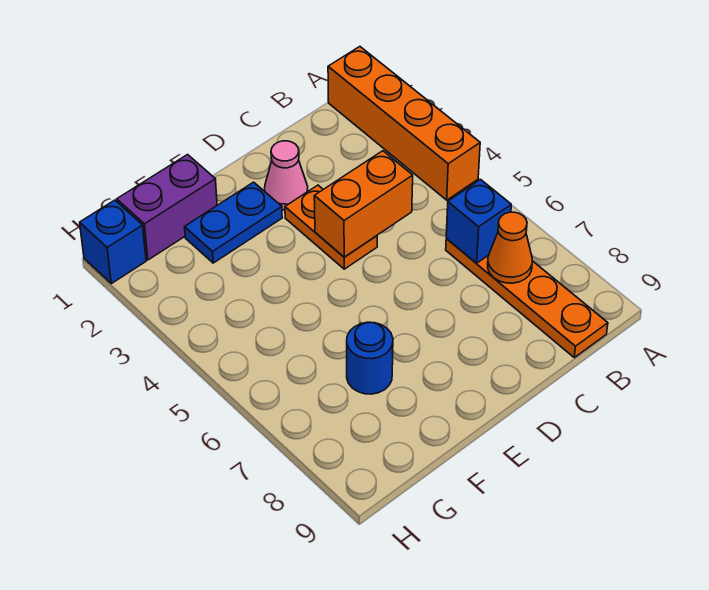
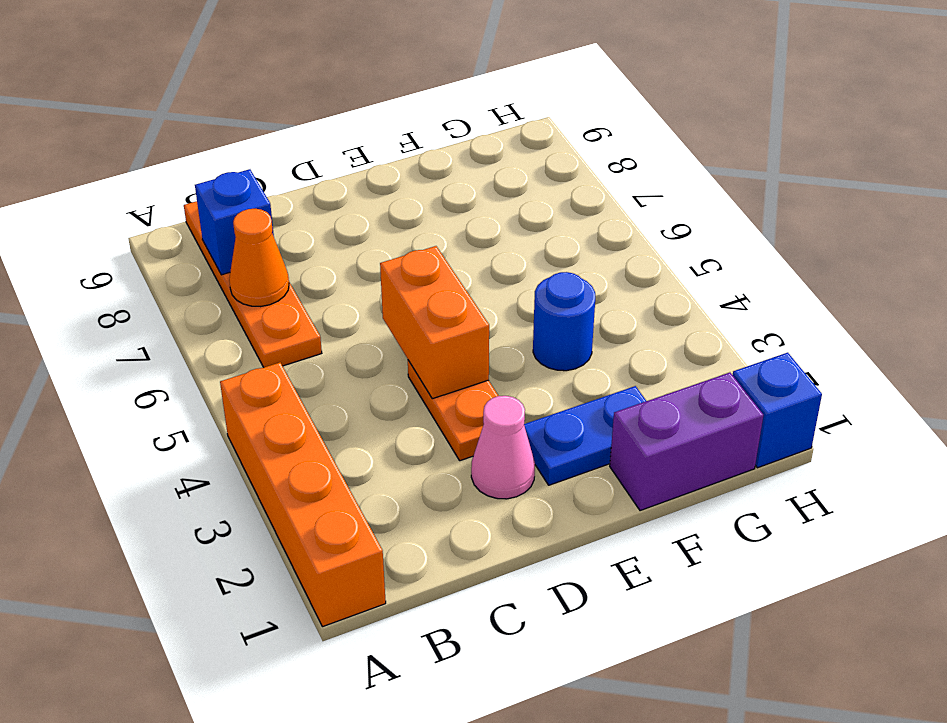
blue 1x1 brick [446,179,511,263] -> blue 1x1 brick moved to [195,169,274,275]
orange 1x2 brick [314,151,413,257] -> orange 1x2 brick turned to [380,246,489,399]
blue 1x1 round brick [347,322,393,394] -> blue 1x1 round brick moved to [533,272,595,371]

